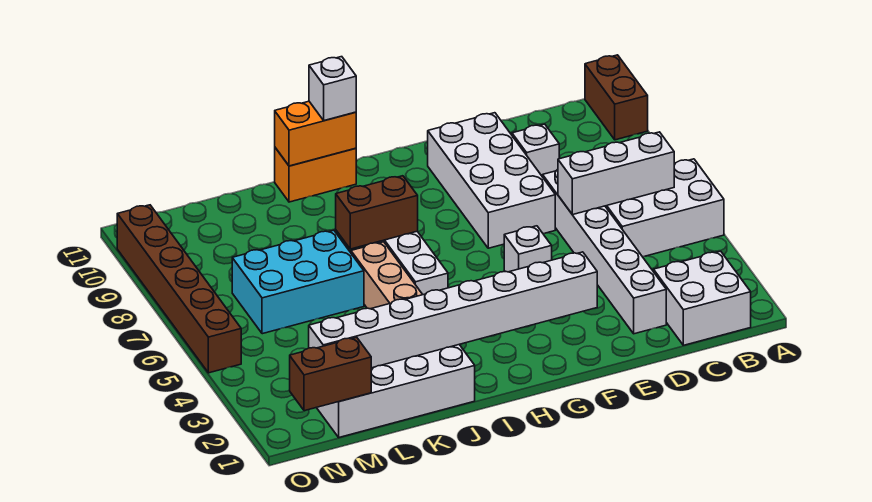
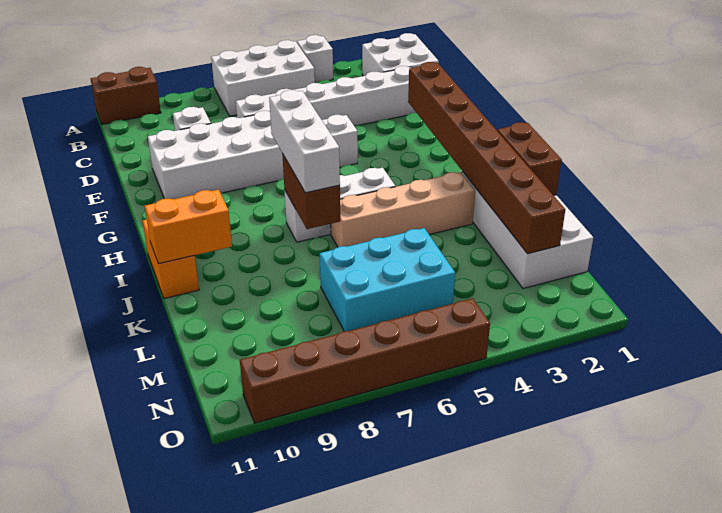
white 2x3 brick [605,159,724,257] -> white 2x3 brick turned to [211,40,315,116]
white 1x3 brick [558,132,674,215] -> white 1x3 brick moved to [269,90,340,193]
white 1x8 brick [309,252,597,368] -> brown 1x8 brick [408,62,565,254]
orange 1x2 brick [275,101,356,166] -> orange 1x2 brick turned to [145,190,232,264]
white 1x1 brick [309,57,356,120] -> white 1x1 brick moved to [297,35,333,83]
cyan 2x3 brick [232,230,364,334] -> cyan 2x3 brick turned to [320,228,455,331]
brown 1x2 brick [290,337,371,411] -> brown 1x2 brick moved to [497,122,562,195]

